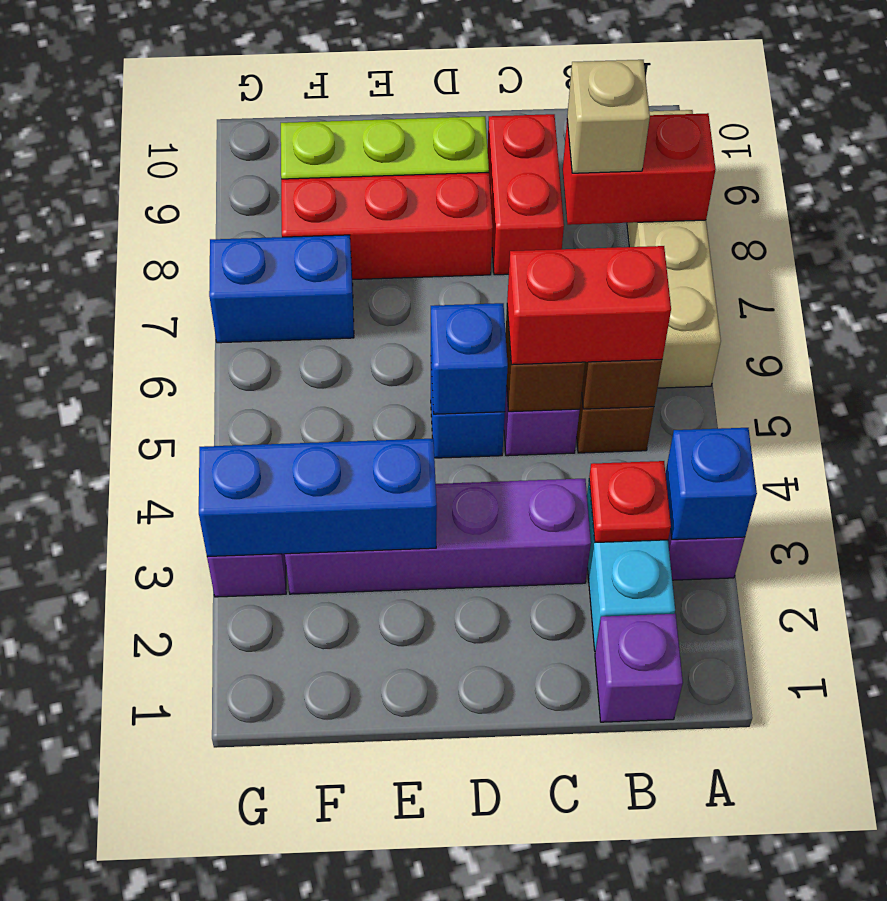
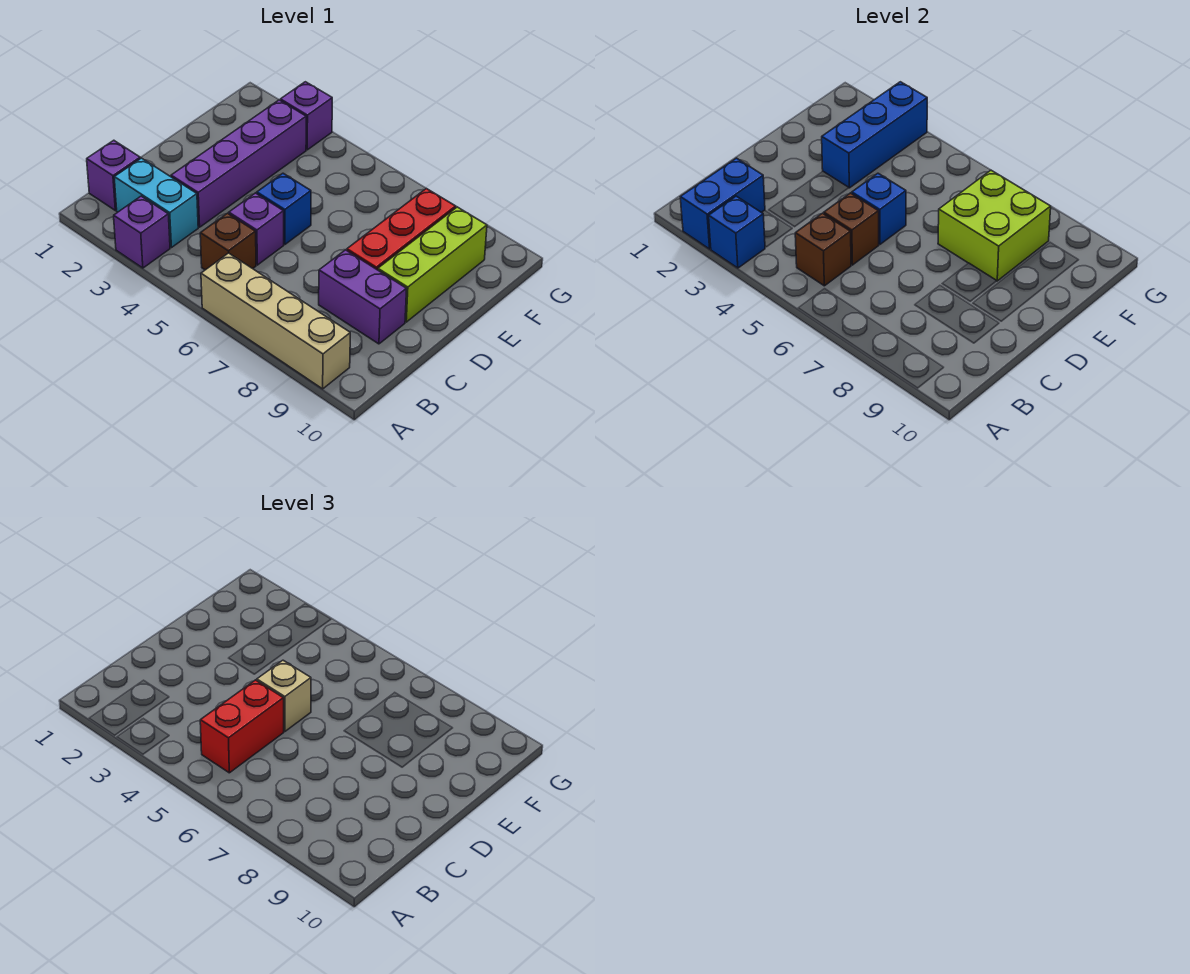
red 1x2 brick [563,113,716,225] -> none
red 1x1 plate [589,461,671,542] -> none
tan 1x1 brick [567,60,650,173] -> tan 1x1 brick moved to [257,660,311,731]
red 1x2 brick [487,114,564,275] -> purple 1x2 brick [319,250,407,344]
none -> lime 2x2 brick [938,170,1051,281]
blue 1x2 brick [209,235,354,343] -> blue 1x2 brick moved to [680,158,765,249]

